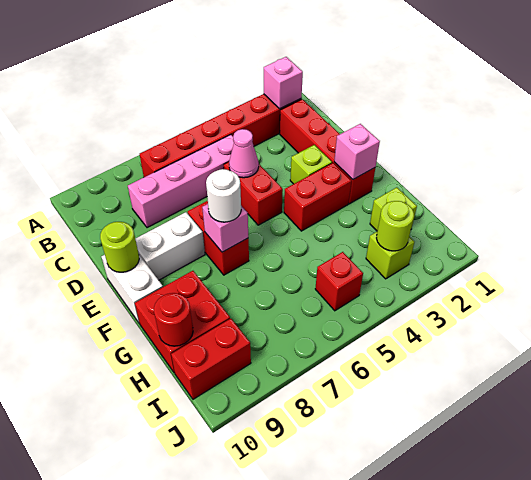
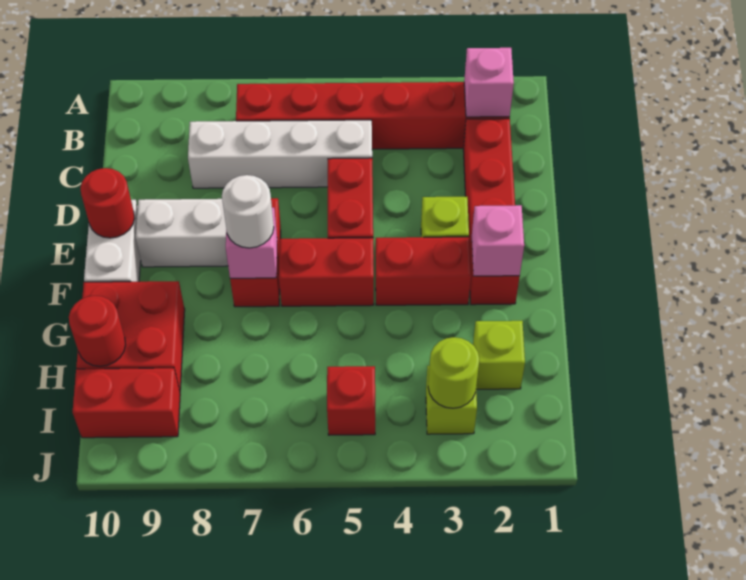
pink 1x4 brick [128,135,234,228] -> white 1x4 brick [188,120,372,188]
pink 1x1 cone [229,129,259,178] -> none
lime 1x1 round brick [100,222,139,272] -> red 1x1 round brick [81,168,135,238]
none -> red 1x2 brick [279,238,374,306]

